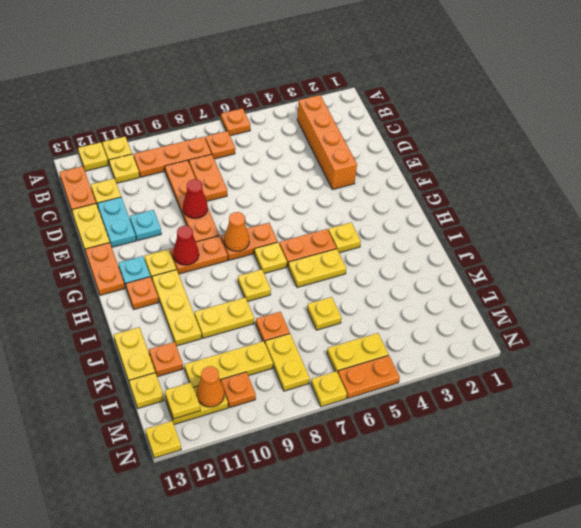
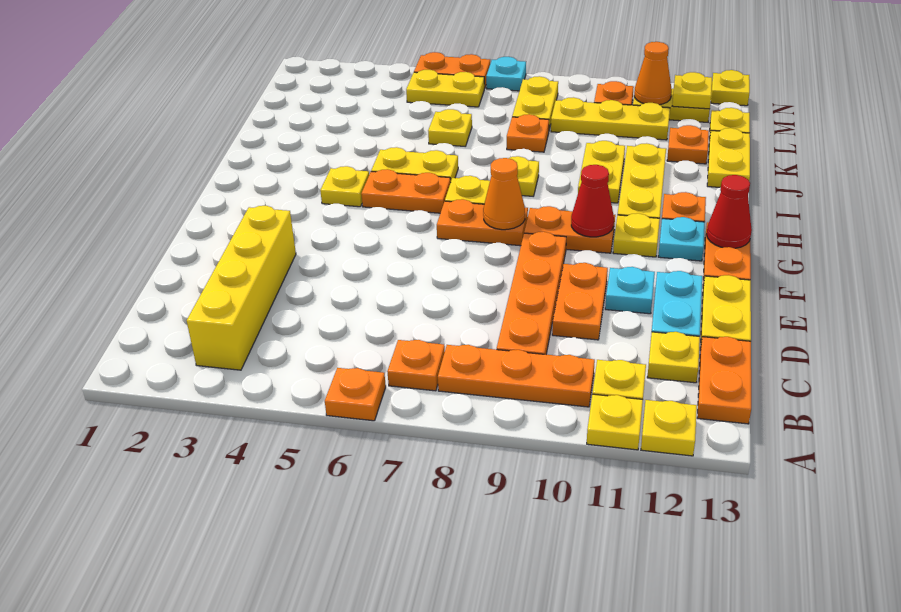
orange 1x4 brick [297,95,357,190] -> yellow 1x4 brick [187,206,296,370]
orange 1x2 plate [189,154,227,201] -> orange 1x2 plate moved to [552,263,608,340]
red 1x1 cone [183,179,208,219] -> red 1x1 cone moved to [707,175,752,248]
yellow 1x2 plate [194,298,254,338] -> yellow 1x2 plate turned to [578,141,625,203]
yellow 1x1 plate [311,371,347,407] -> cyan 1x1 plate [486,57,526,91]

